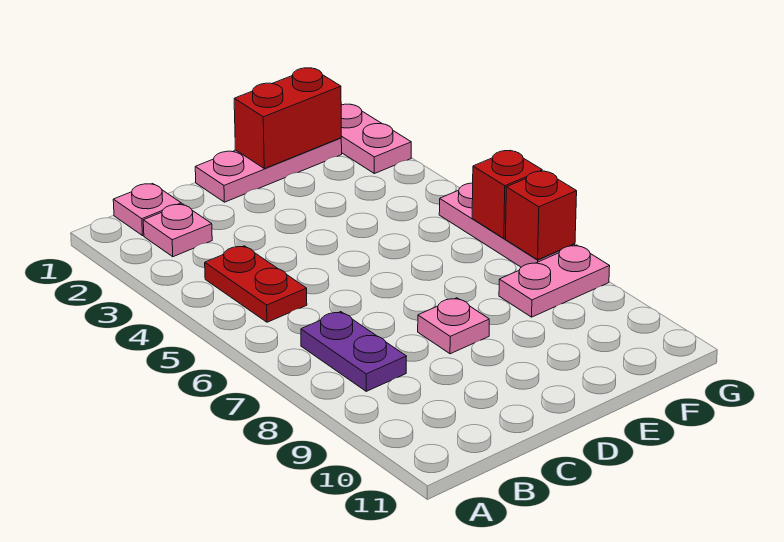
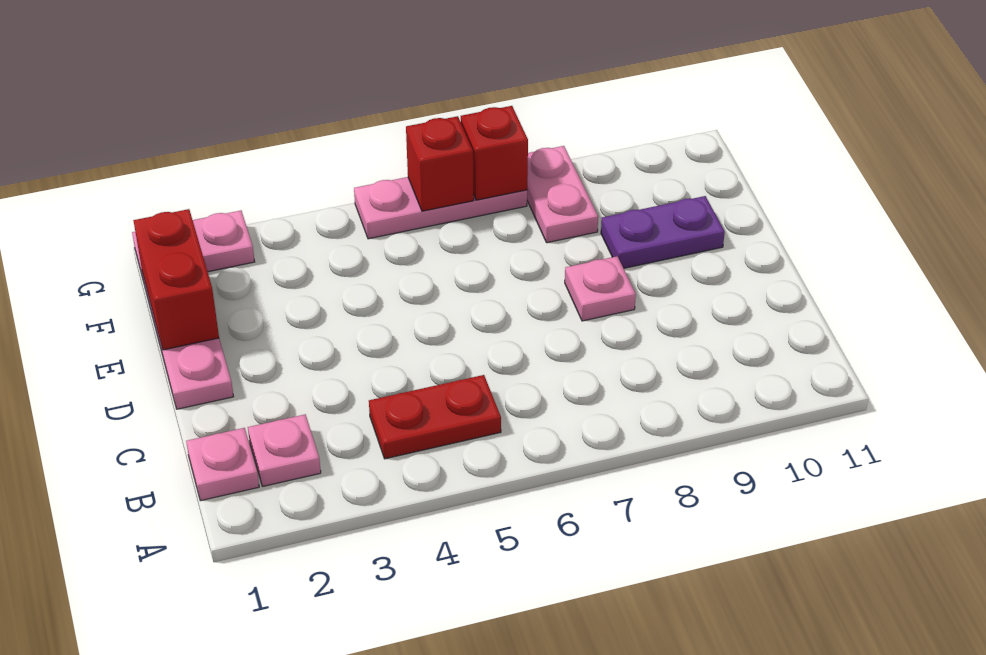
purple 1x2 plate [301,312,407,391] -> purple 1x2 plate moved to [601,196,725,268]

